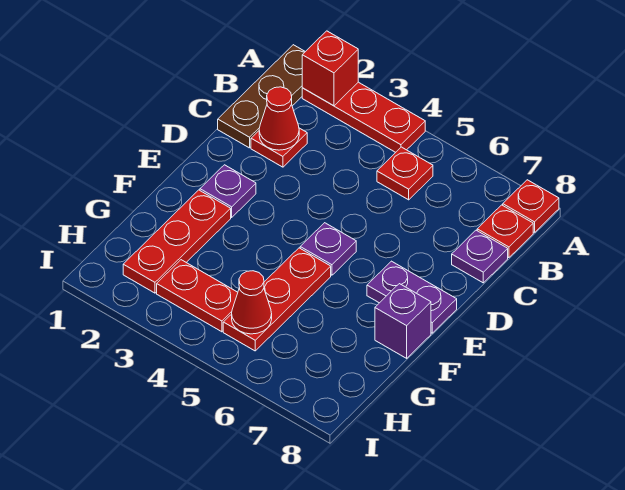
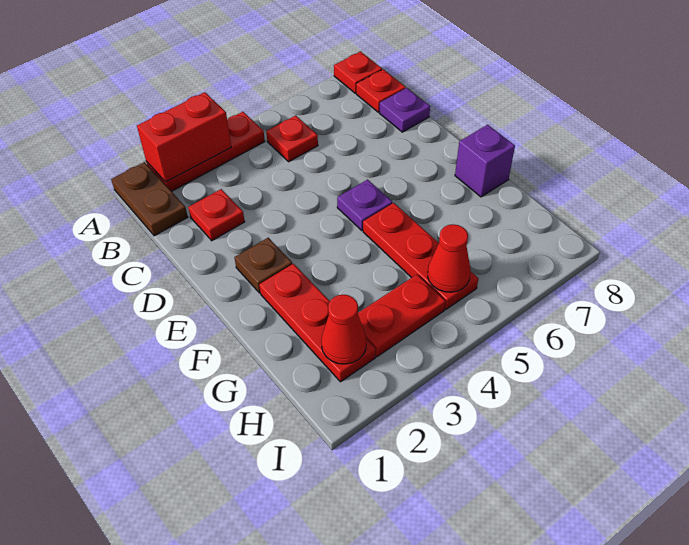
brown 1x3 plate [218,45,305,148] -> brown 1x2 plate [111,162,188,236]
red 1x1 brick [302,31,358,106] -> red 1x2 brick [137,92,231,182]
red 1x1 cone [259,87,299,150] -> red 1x1 cone moved to [321,295,366,364]
purple 1x1 plate [200,165,256,217] -> brown 1x1 plate [234,238,292,293]
purple 1x2 plate [367,261,457,333] -> none

